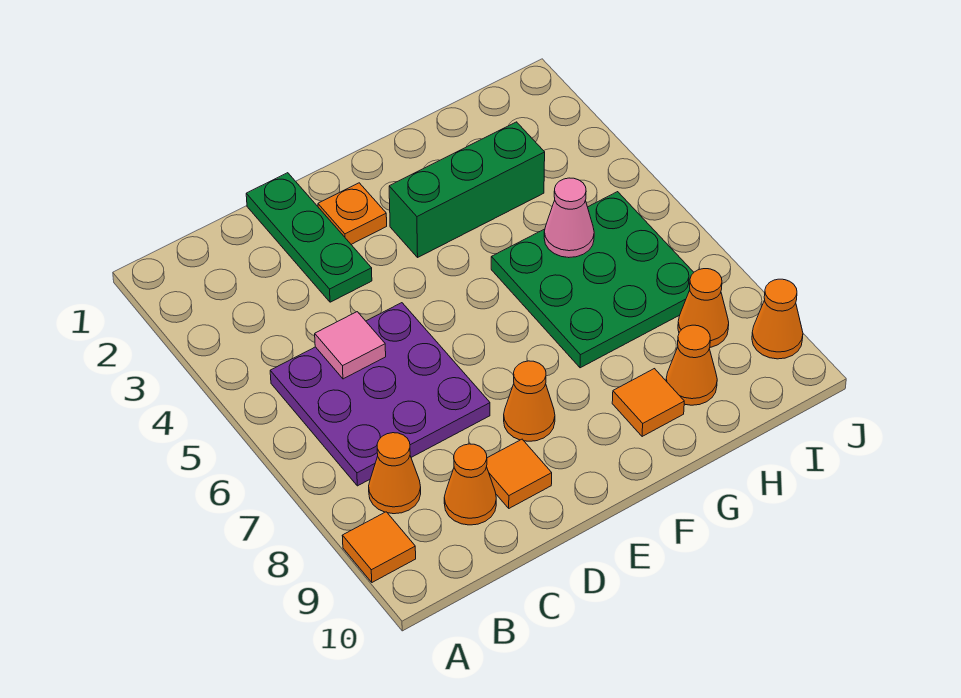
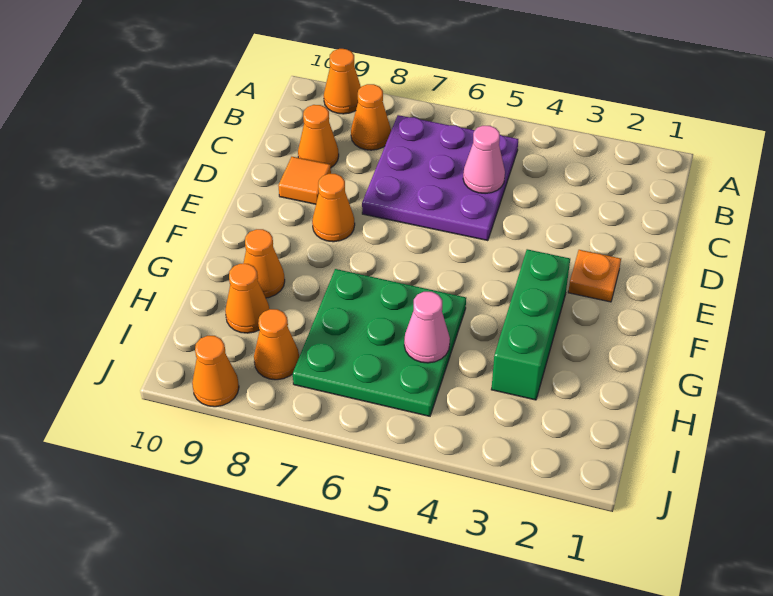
orange 1x1 tile [342,512,416,582] -> orange 1x1 cone [324,49,361,114]
pink 1x1 tile [315,312,386,379] -> pink 1x1 cone [463,126,505,194]
green 1x3 plate [246,173,372,302] -> none
orange 1x1 tile [612,369,684,437] -> orange 1x1 cone [243,229,285,298]

